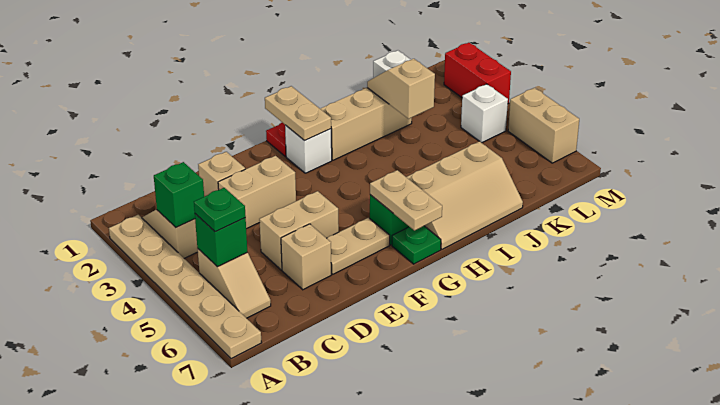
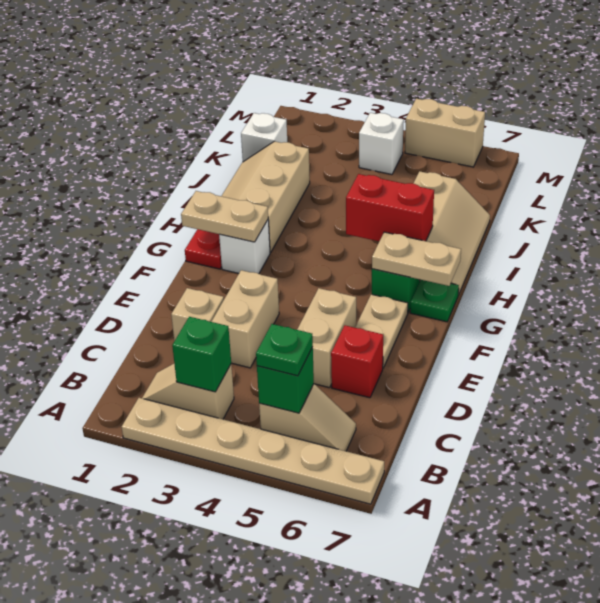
tan 1x1 brick [281,224,331,290] -> red 1x1 brick [331,325,383,398]
tan 1x2 slope [367,59,435,119] -> none
red 1x2 brick [444,43,511,104] -> red 1x2 brick moved to [346,174,434,241]

